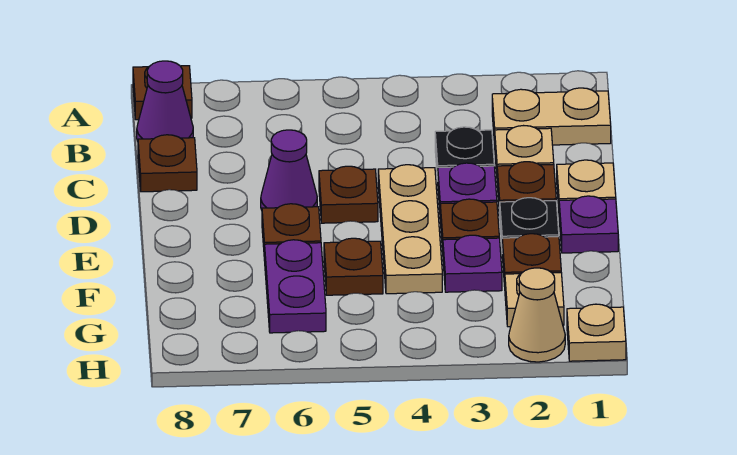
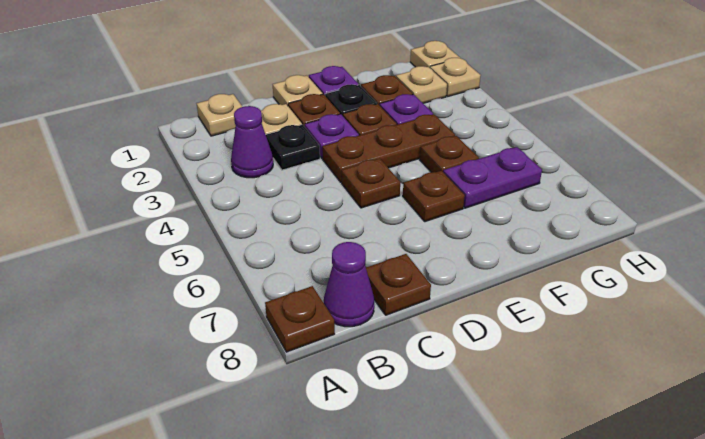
tan 1x2 plate [492,88,611,145] -> tan 1x1 plate [197,94,242,136]
tan 1x3 plate [378,165,442,294] -> brown 1x3 plate [322,114,455,182]
purple 1x1 cone [261,130,317,210] -> purple 1x1 cone moved to [231,106,273,178]
tan 1x1 cone [509,268,565,362] -> tan 1x1 plate [430,58,481,96]

